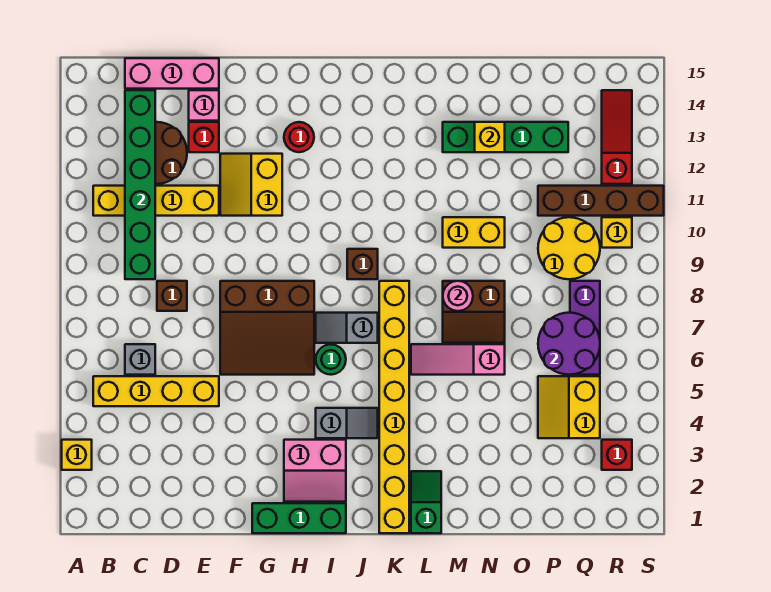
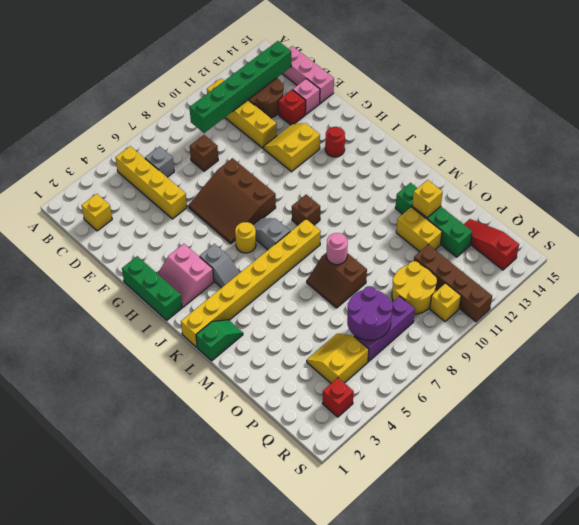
yellow 1x1 brick [62,440,92,470] -> yellow 1x1 brick moved to [82,194,112,231]
green 1x1 round brick [316,344,346,375] -> yellow 1x1 round brick [235,222,256,253]
pink 1x3 slope [411,344,505,375] -> none
yellow 1x2 brick [443,217,505,248] -> yellow 1x2 brick moved to [396,207,442,252]
red 1x3 slope [602,90,632,184] -> red 1x3 slope turned to [464,219,519,270]

